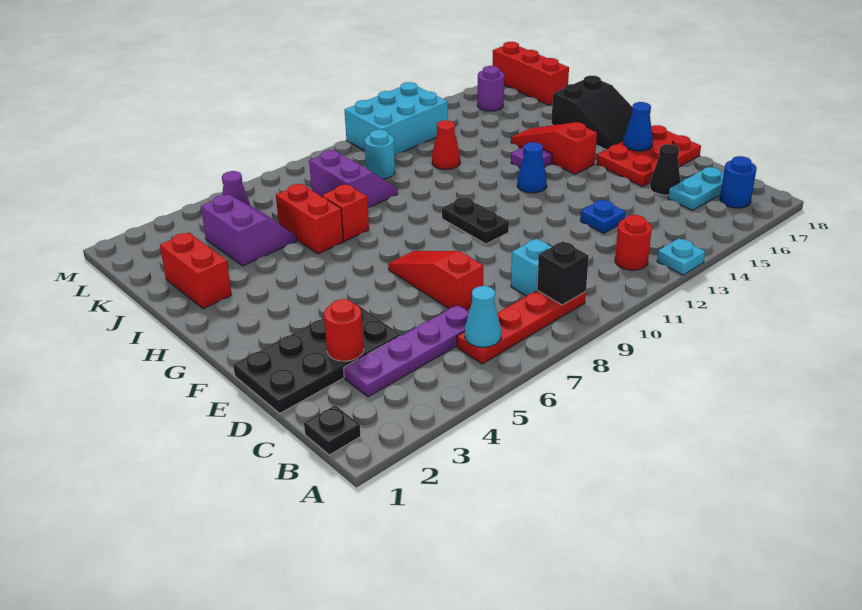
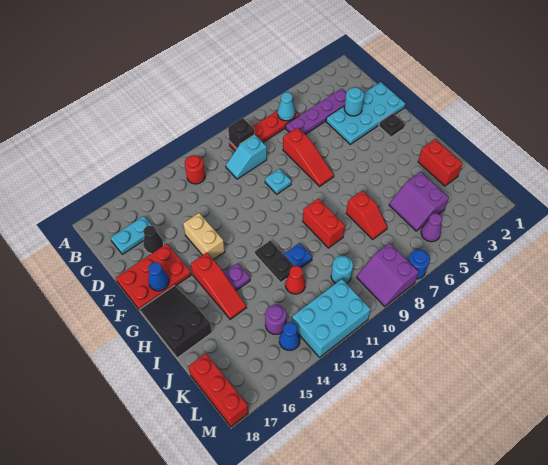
cyan 1x1 plate [657,238,705,275] -> cyan 1x1 plate moved to [265,169,291,194]
black 1x1 plate [304,405,361,455] -> black 1x1 plate moved to [379,113,405,137]
blue 1x1 round brick [720,156,757,208] -> blue 1x1 round brick moved to [408,249,430,279]
black 2x4 plate [233,303,401,413] -> cyan 2x4 plate [326,82,405,144]
red 1x1 round brick [324,299,364,361] -> cyan 1x1 round brick [344,87,364,116]
blue 1x1 plate [580,200,625,233] -> blue 1x1 plate moved to [284,243,312,268]
none -> tan 1x2 brick [183,213,225,260]
black 1x2 plate [442,197,509,244] -> black 1x2 plate moved to [255,240,294,283]
blue 1x1 cone [517,142,547,193] -> blue 1x1 cone moved to [279,322,300,350]
red 1x2 brick [276,184,343,254] -> red 1x2 brick moved to [303,199,345,248]
purple 2x2 slope [309,150,398,208] -> purple 2x2 slope moved to [357,243,419,306]
purple 1x1 round brick [477,66,504,111] -> purple 1x1 round brick moved to [265,305,286,334]

